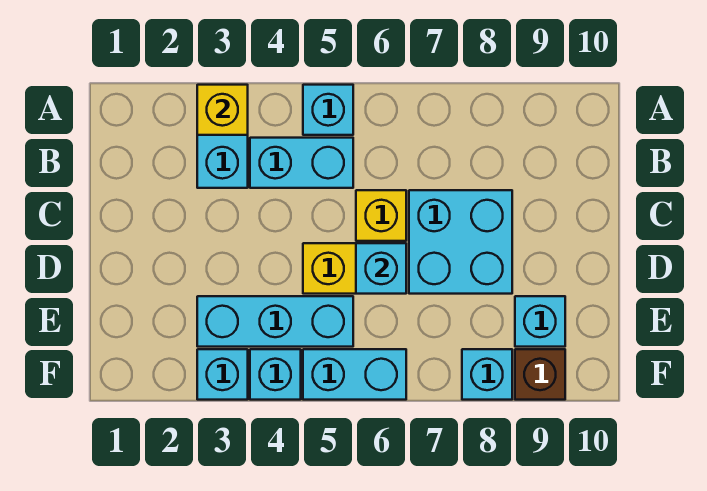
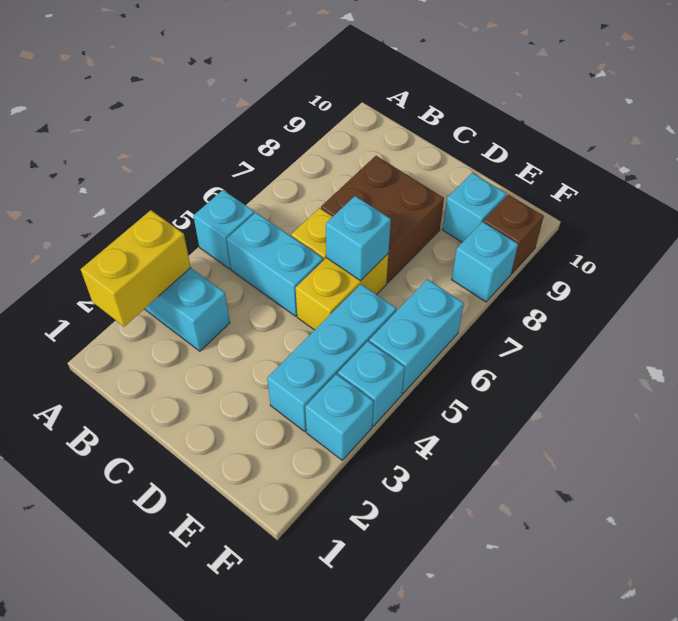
yellow 1x1 brick [197,85,248,135] -> yellow 1x2 brick [81,210,191,327]
cyan 1x2 brick [250,138,353,188] -> cyan 1x2 brick turned to [226,213,323,316]
cyan 2x2 brick [409,190,512,294] -> brown 2x2 brick [321,156,444,283]

